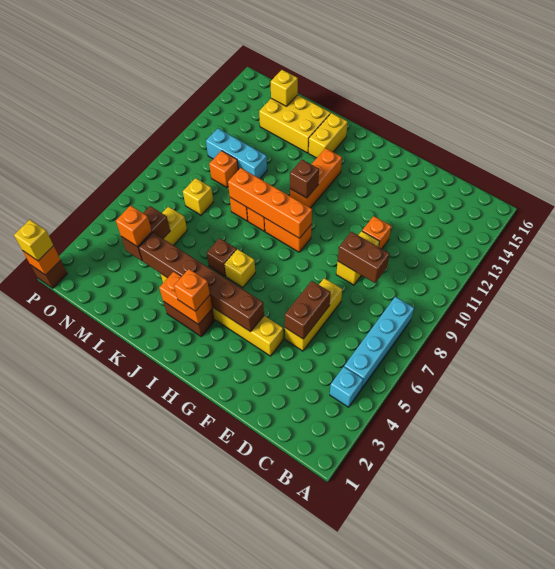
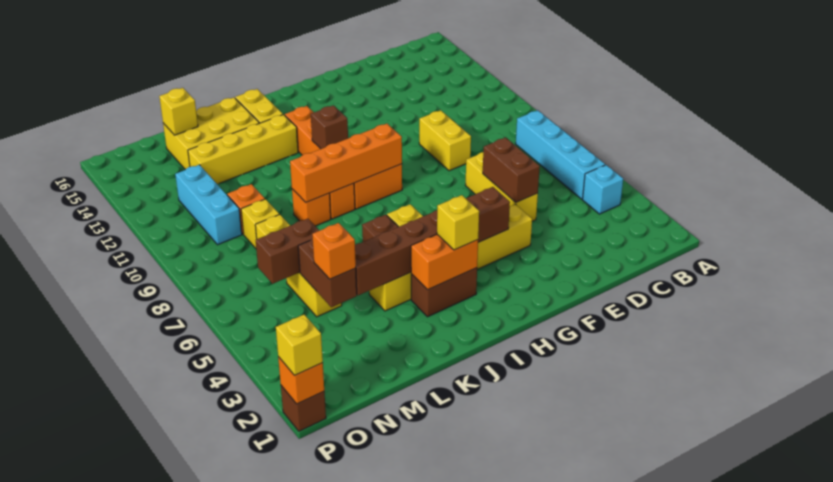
brown 1x2 brick [338,232,390,283] -> brown 1x2 brick moved to [256,219,320,284]
orange 1x1 brick [362,216,391,249] -> none
orange 1x1 brick [174,269,210,311] -> yellow 1x1 brick [437,195,479,250]
none -> yellow 1x4 brick [188,114,298,184]
cyan 1x3 brick [206,128,267,179] -> cyan 1x3 brick turned to [175,165,242,245]
none -> yellow 1x1 brick [241,199,279,248]

